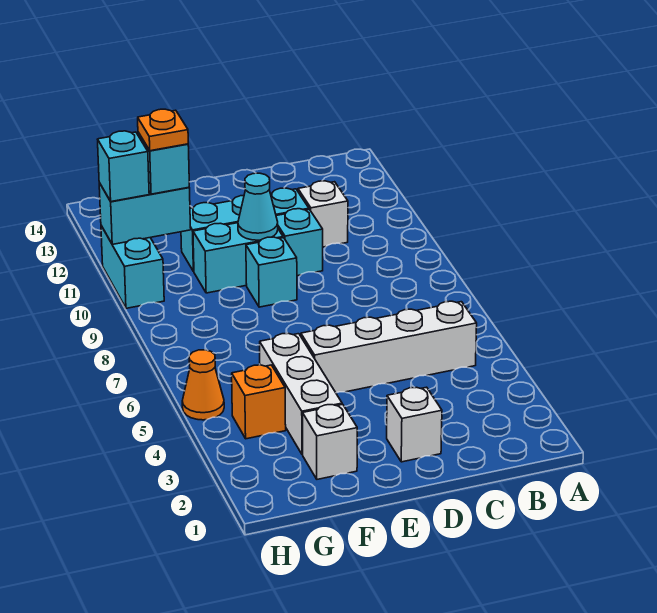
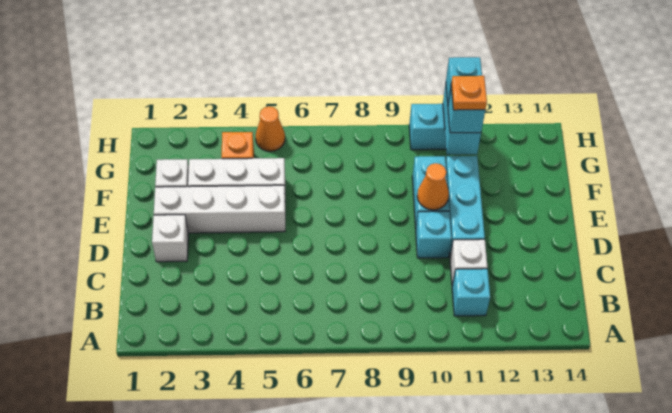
white 1x4 brick [301,301,477,393] -> white 1x4 brick turned to [154,185,285,233]
cyan 1x1 brick [246,237,297,307] -> cyan 1x1 brick moved to [452,269,490,316]
cyan 1x1 cone [238,173,278,240] -> orange 1x1 cone [417,163,449,210]

